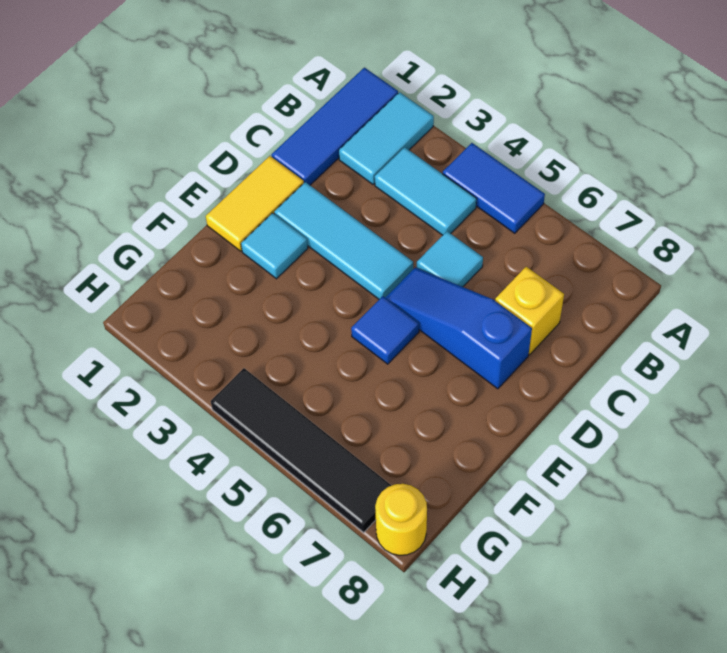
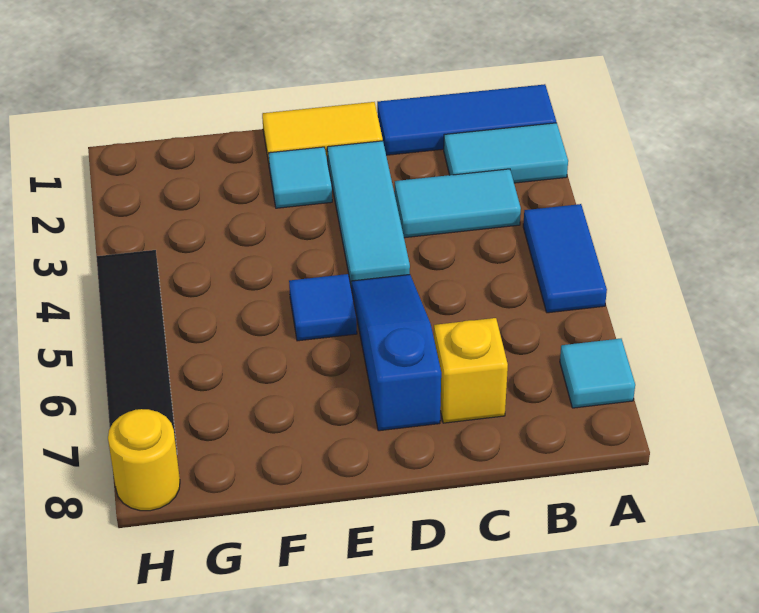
cyan 1x2 tile [375,147,476,235] -> cyan 1x2 tile turned to [395,169,521,238]
cyan 1x1 tile [417,231,483,287] -> cyan 1x1 tile moved to [560,339,635,408]

